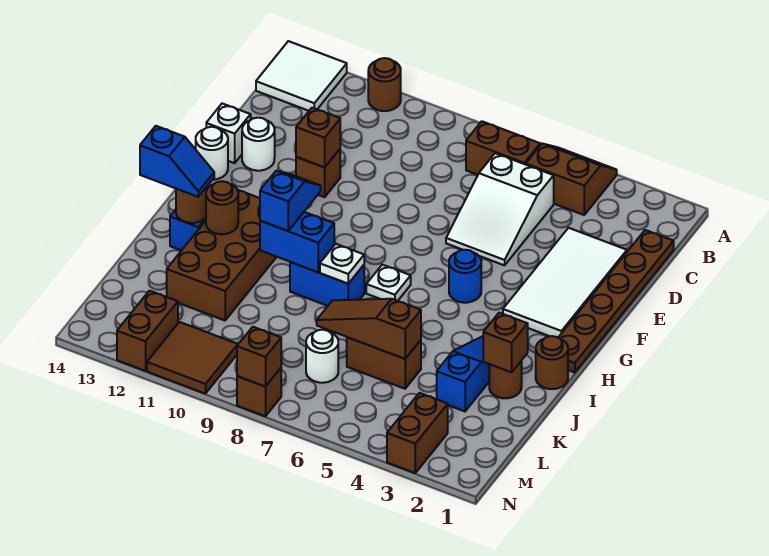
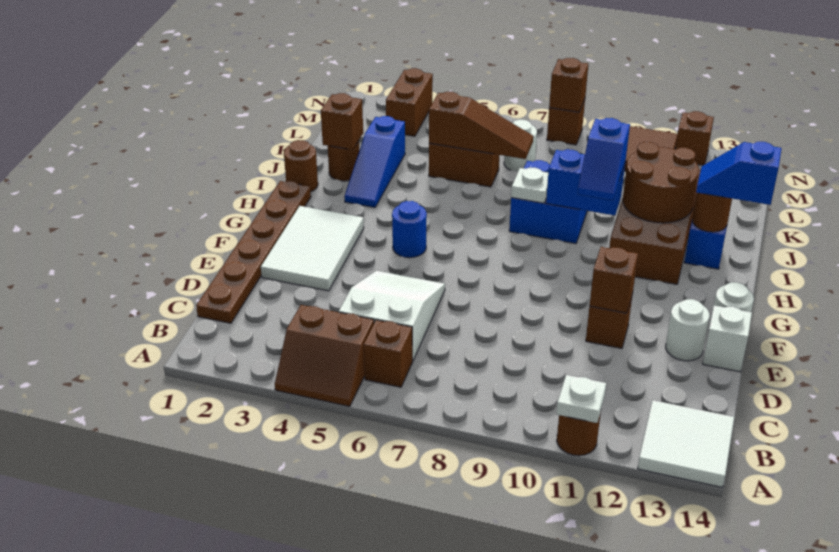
brown 1x2 brick [466,121,540,175] -> brown 1x1 brick [364,320,413,387]
white 2x4 tile [503,228,627,337] -> white 2x3 tile [261,206,364,291]
white 1x1 plate [366,265,411,301] -> white 1x1 plate moved to [556,375,606,423]
blue 1x2 brick [290,262,364,306] -> blue 2x2 brick [509,160,587,244]
brown 1x1 round brick [206,181,238,234] -> brown 2x2 round brick [623,142,699,223]
brown 1x2 brick [117,291,178,371] -> brown 1x1 brick [675,111,714,165]

